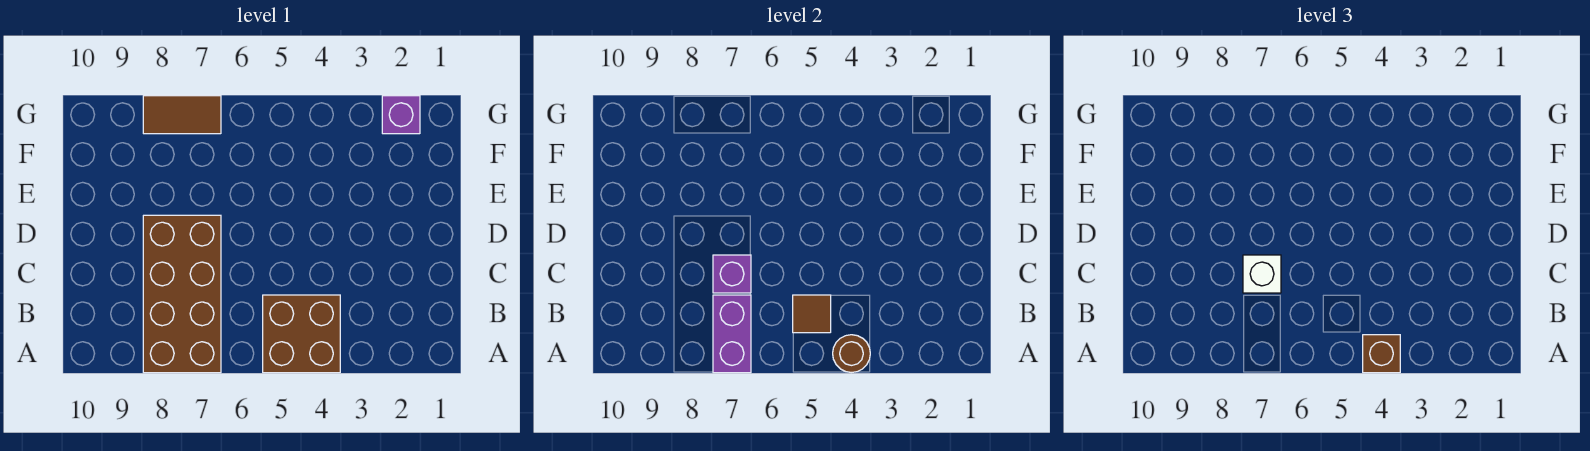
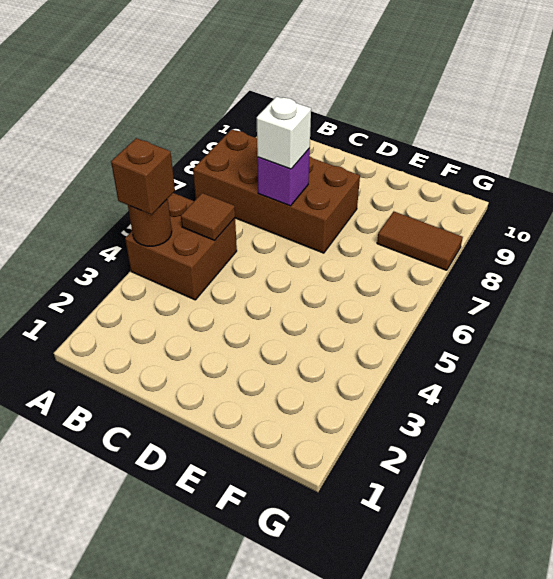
purple 1x2 brick [713,295,751,373] -> none
purple 1x1 brick [382,96,420,134] -> none
brown 1x2 tile [143,96,221,134] -> brown 1x2 tile turned to [377,212,463,270]

